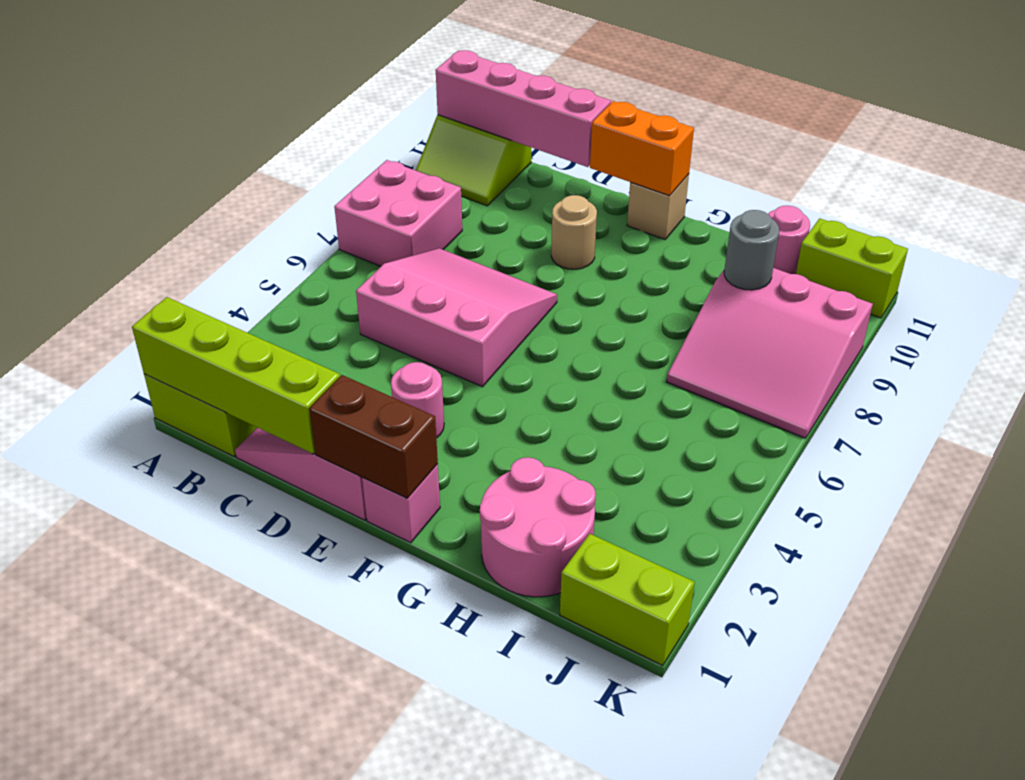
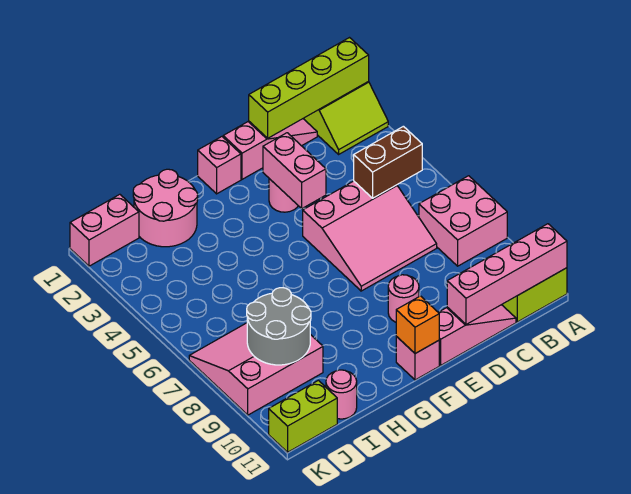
none -> pink 1x3 slope [438,305,516,365]
brown 1x2 brick [309,375,438,498] -> brown 1x2 brick moved to [354,126,422,198]
none -> pink 1x2 brick [263,133,326,209]
tan 1x1 round brick [551,195,597,269] -> pink 1x1 round brick [388,275,419,322]
orange 1x2 brick [590,101,694,196] -> orange 1x1 brick [396,296,439,354]
tan 1x1 brick [627,174,689,239] -> pink 1x1 brick [396,336,439,380]
grey 1x1 round brick [724,210,779,290] -> grey 2x2 round brick [247,288,311,365]
lime 1x2 brick [560,534,695,665] -> pink 1x2 brick [70,194,139,266]

